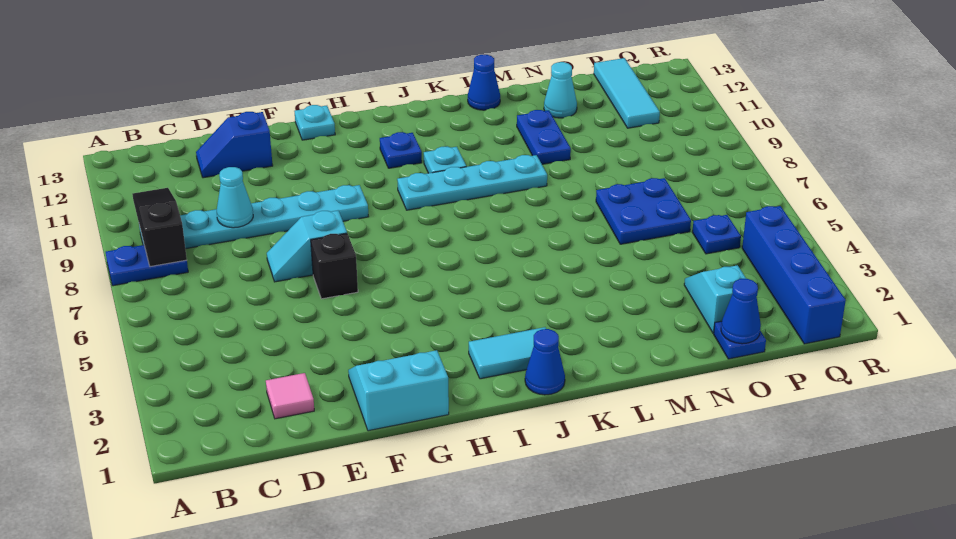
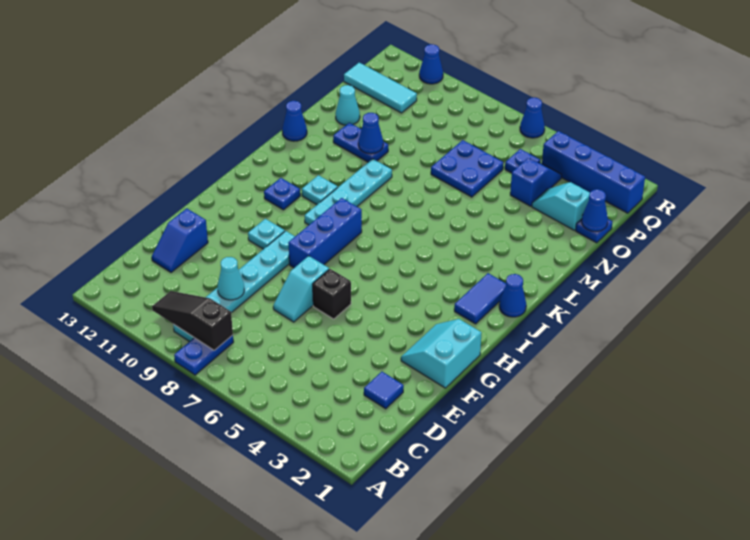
pink 1x1 tile [266,373,314,419] -> blue 1x1 tile [364,372,404,409]
none -> blue 1x3 brick [288,198,362,268]
cyan 1x1 plate [295,105,335,140] -> cyan 1x1 plate moved to [248,219,285,249]
cyan 1x2 tile [469,327,546,379] -> blue 1x2 tile [454,273,506,324]
none -> blue 1x1 cone [358,113,383,154]
none -> blue 1x2 slope [510,158,562,206]
none -> blue 1x1 cone [520,98,545,138]
none -> blue 1x1 cone [419,44,443,84]

